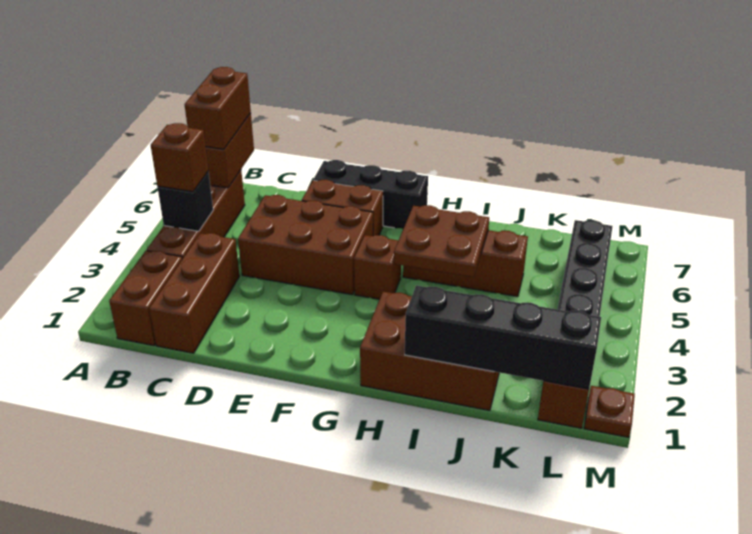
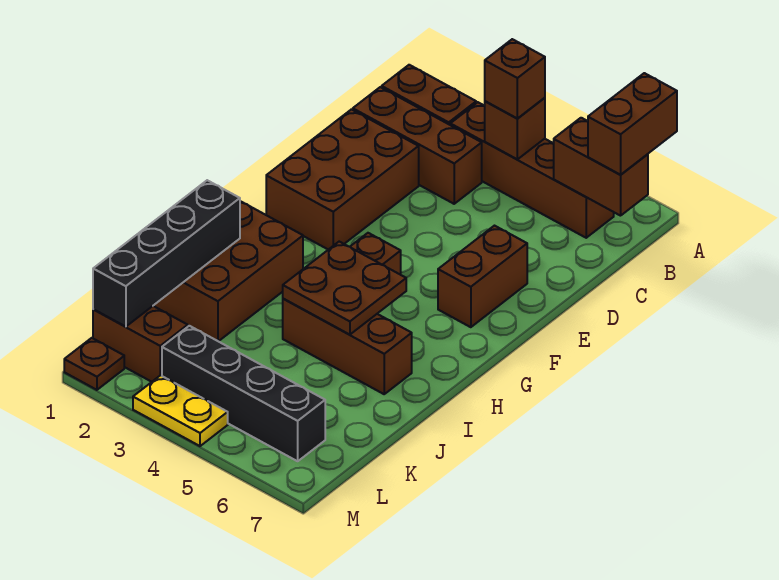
black 1x1 brick [157,172,213,231] -> brown 1x1 brick [485,98,545,159]
brown 1x2 brick [184,67,251,149] -> brown 1x2 brick turned to [588,73,677,175]
brown 2x3 brick [238,195,373,295] -> brown 2x3 brick moved to [266,109,419,250]
black 1x3 brick [313,160,428,229] -> none
brown 1x3 brick [403,230,528,297] -> brown 1x3 brick turned to [283,299,412,394]
none -> yellow 1x2 plate [133,375,228,446]

